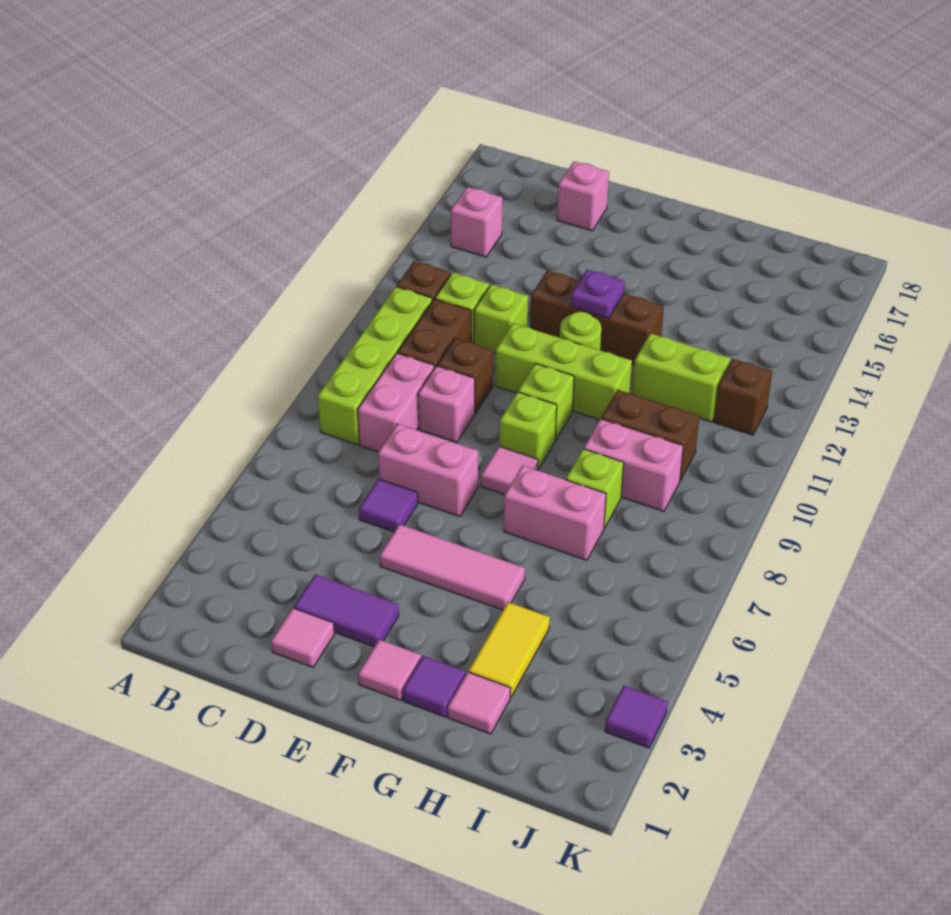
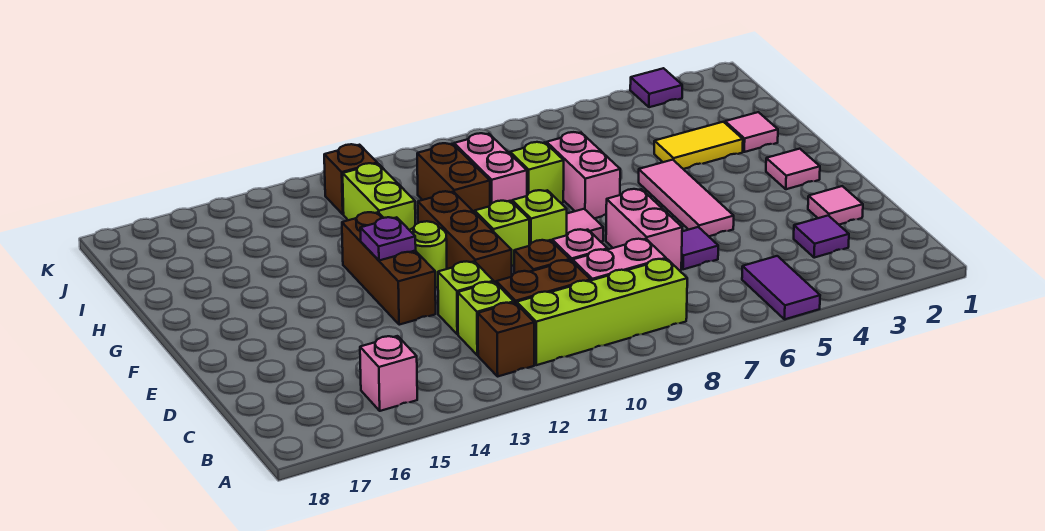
purple 1x2 tile [294,574,399,647] -> purple 1x2 tile moved to [742,256,820,319]
pink 1x1 brick [557,162,609,231] -> none
lime 1x3 brick [495,323,632,420] -> brown 1x3 brick [418,191,512,283]
purple 1x1 tile [403,656,465,717] -> purple 1x1 tile moved to [794,216,849,258]

